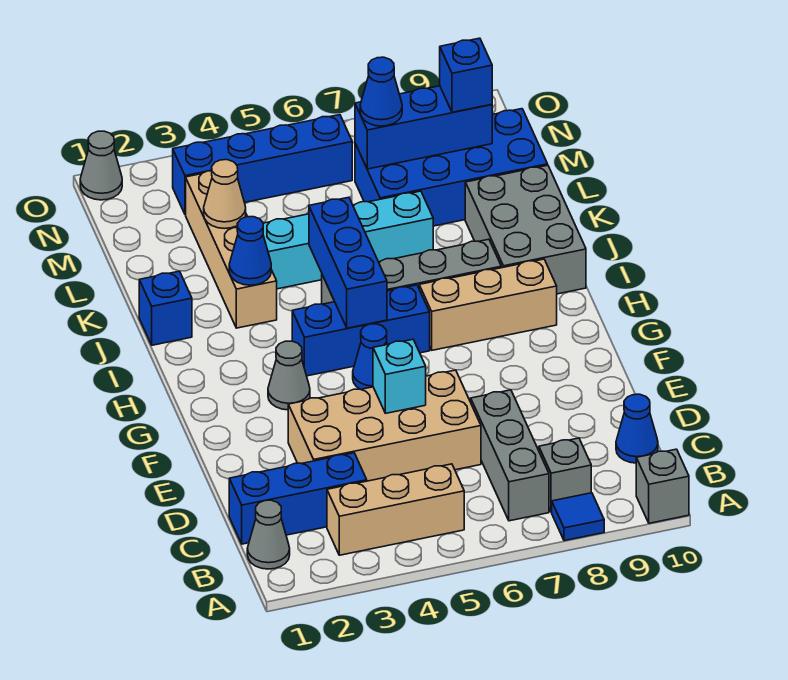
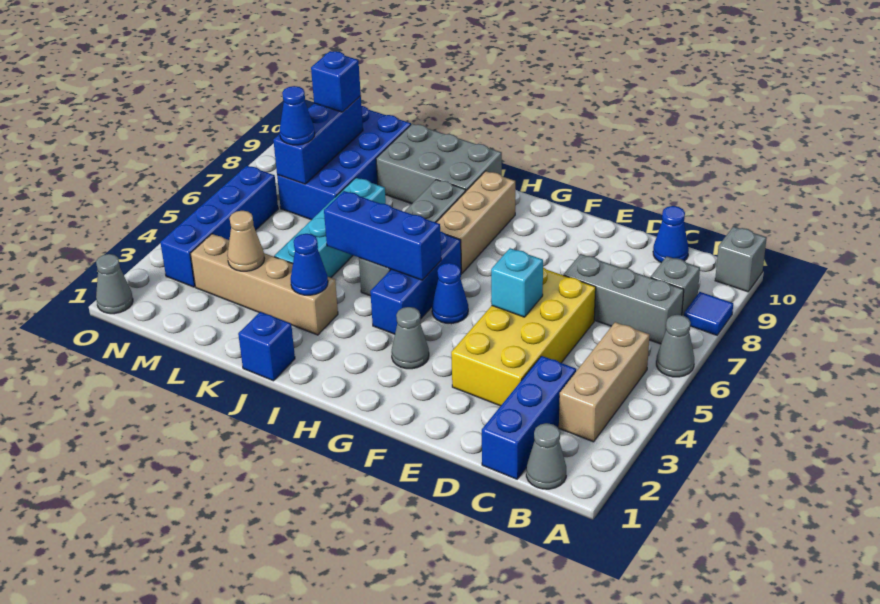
none -> grey 1x1 cone [656,315,694,377]
tan 2x4 brick [288,370,481,481] -> yellow 2x4 brick [451,267,596,406]

